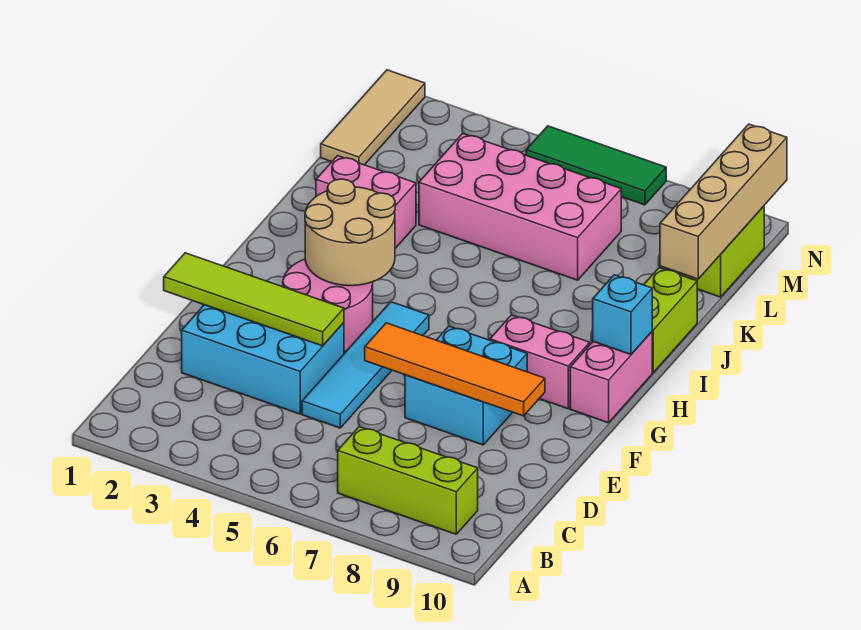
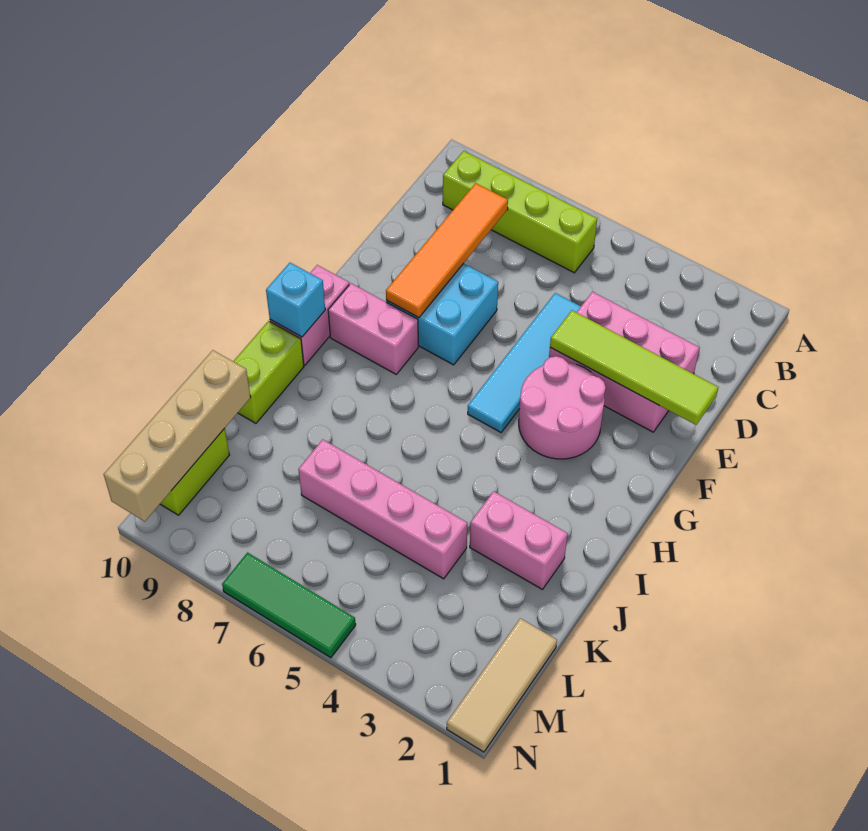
lime 1x3 brick [338,427,478,534] -> lime 1x4 brick [443,151,597,273]
cyan 2x3 brick [182,305,344,414] -> pink 2x3 brick [549,292,700,432]
orange 1x4 tile [365,323,545,416] -> orange 1x4 tile turned to [386,183,508,318]
tan 2x2 round brick [305,179,395,286] -> none
pink 2x4 brick [419,133,621,280] -> pink 1x4 brick [298,440,467,579]

